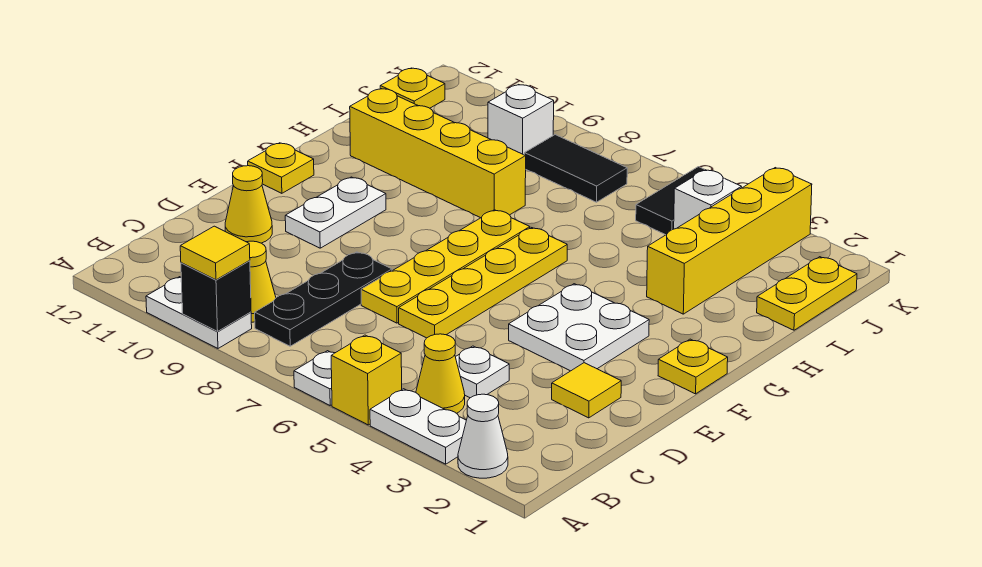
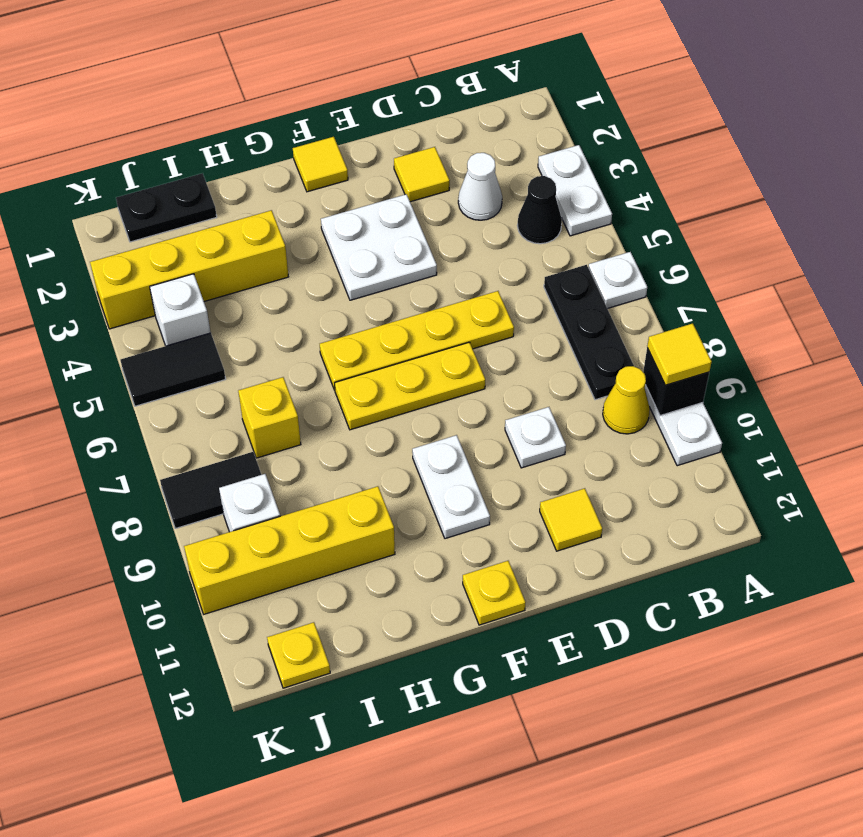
white 1x1 cone [458,394,508,478] -> white 1x1 cone moved to [458,153,502,220]
yellow 1x1 brick [331,335,402,425] -> yellow 1x1 brick moved to [238,377,301,458]
yellow 1x1 cone [416,334,465,413] -> black 1x1 cone [517,176,562,244]
black 1x3 plate [255,252,392,346] -> black 1x3 plate turned to [544,265,634,400]
white 1x1 plate [456,346,509,398] -> white 1x1 plate moved to [505,407,566,468]
yellow 1x4 plate [361,210,530,323] -> yellow 1x3 plate [335,342,485,430]
yellow 1x1 cone [225,166,272,243] -> yellow 1x1 tile [540,488,602,551]
white 1x2 plate [285,177,386,248] -> white 1x2 plate turned to [412,435,490,539]
yellow 1x1 plate [658,339,728,394] -> yellow 1x1 tile [293,137,348,192]
yellow 1x4 brick [350,89,526,218] -> yellow 1x4 brick turned to [184,486,395,614]
yellow 1x2 plate [757,257,857,330] -> black 1x2 plate [116,173,217,242]
black 1x2 tile [524,135,627,202] -> black 1x2 tile turned to [160,452,261,529]

